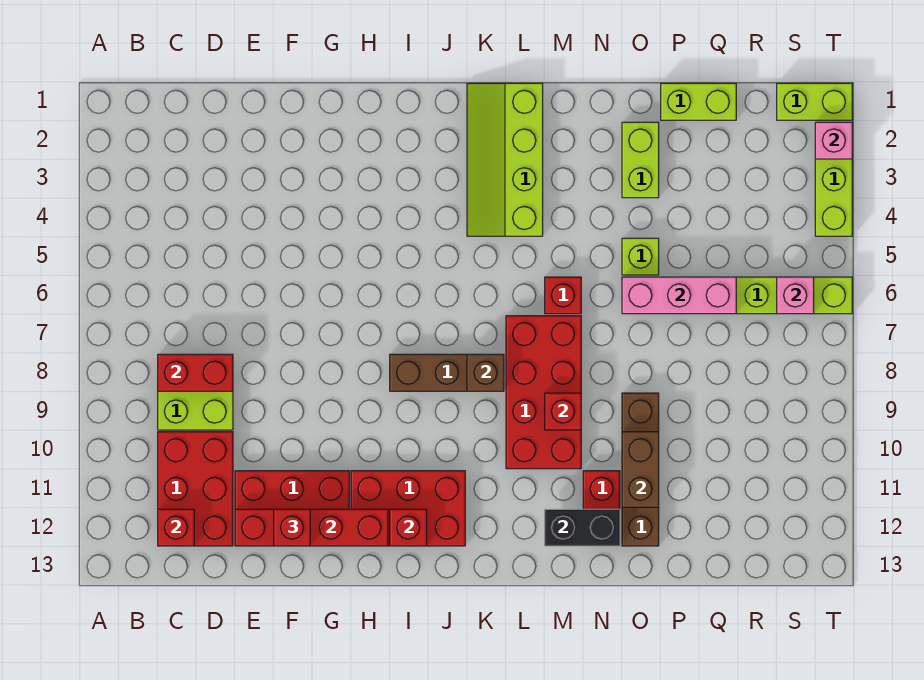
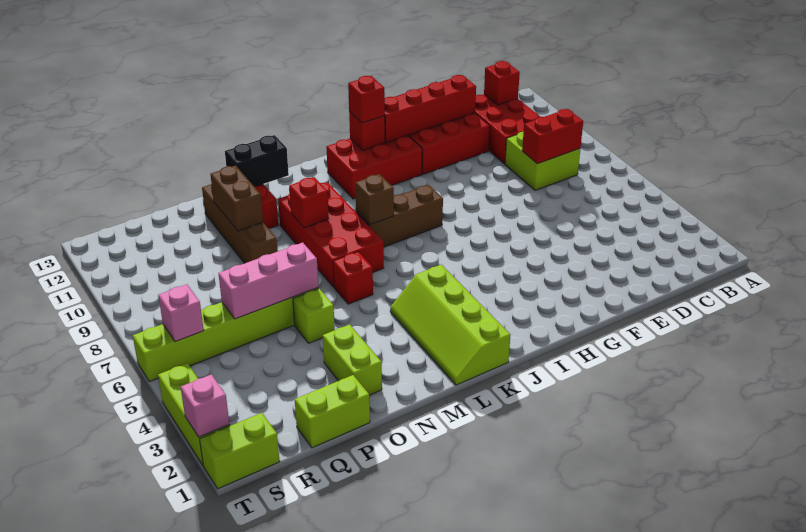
red 1x1 brick [274,509,310,546] -> red 1x1 brick moved to [348,76,385,123]
lime 2x4 slope [467,83,543,236] -> lime 2x4 slope turned to [390,265,510,385]

